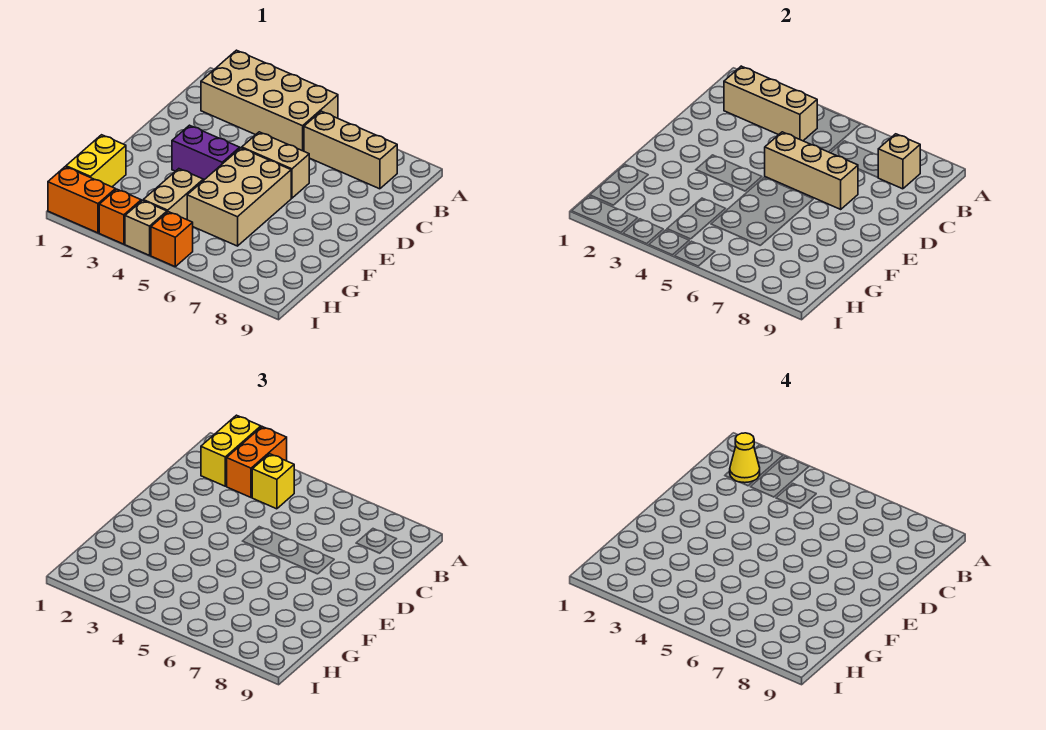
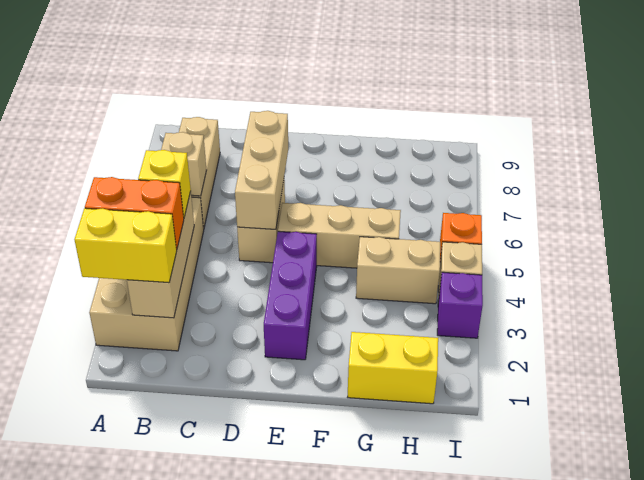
yellow 1x1 cone [730,433,760,483] -> none
tan 1x1 brick [878,134,920,189] -> tan 1x1 brick moved to [161,132,206,196]
purple 1x2 brick [172,125,240,181] -> purple 1x3 brick [264,231,317,360]
tan 2x3 brick [187,148,291,246] -> tan 1x3 brick [278,203,401,268]
orange 1x2 brick [48,167,115,233] -> none
orange 1x1 brick [99,189,141,244] -> purple 1x1 brick [437,272,483,338]

